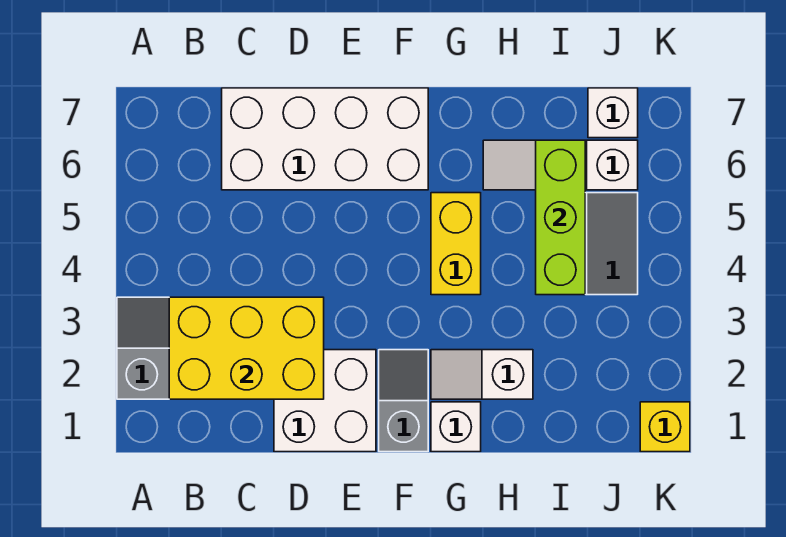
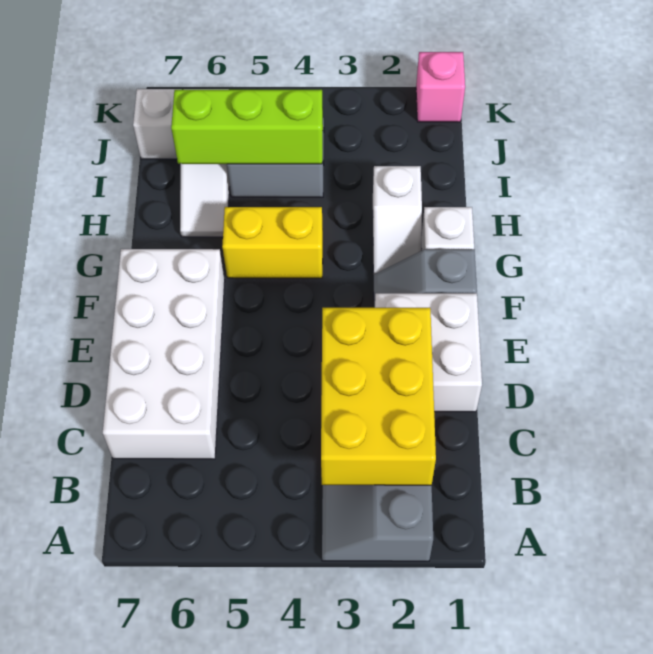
yellow 1x1 brick [640,402,690,452] -> pink 1x1 brick [416,52,465,122]

